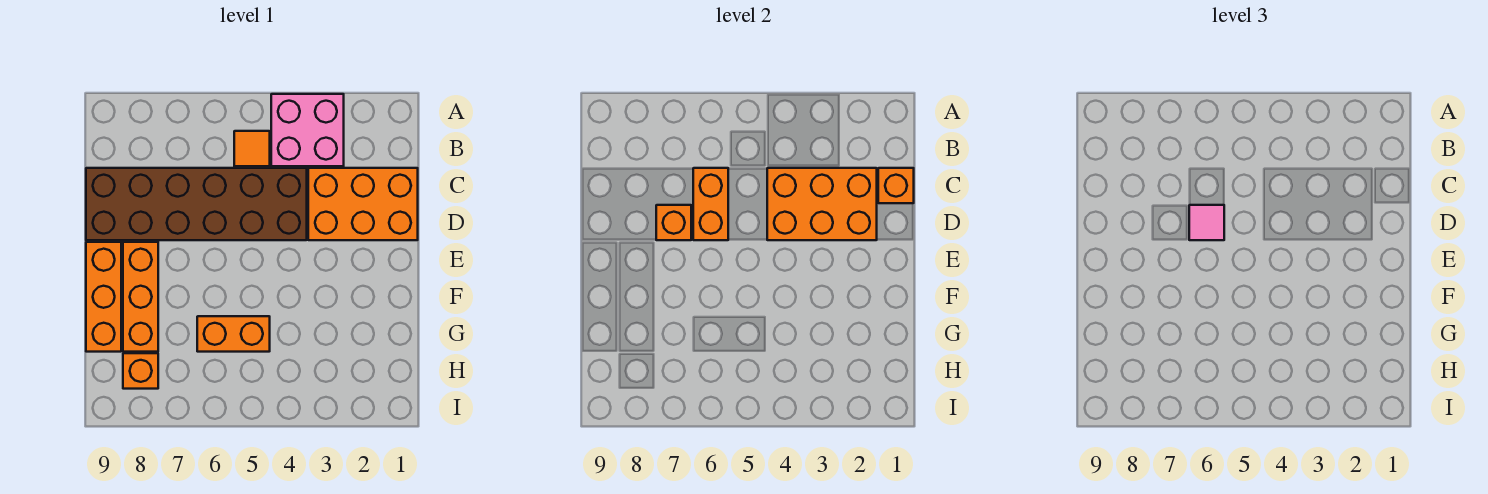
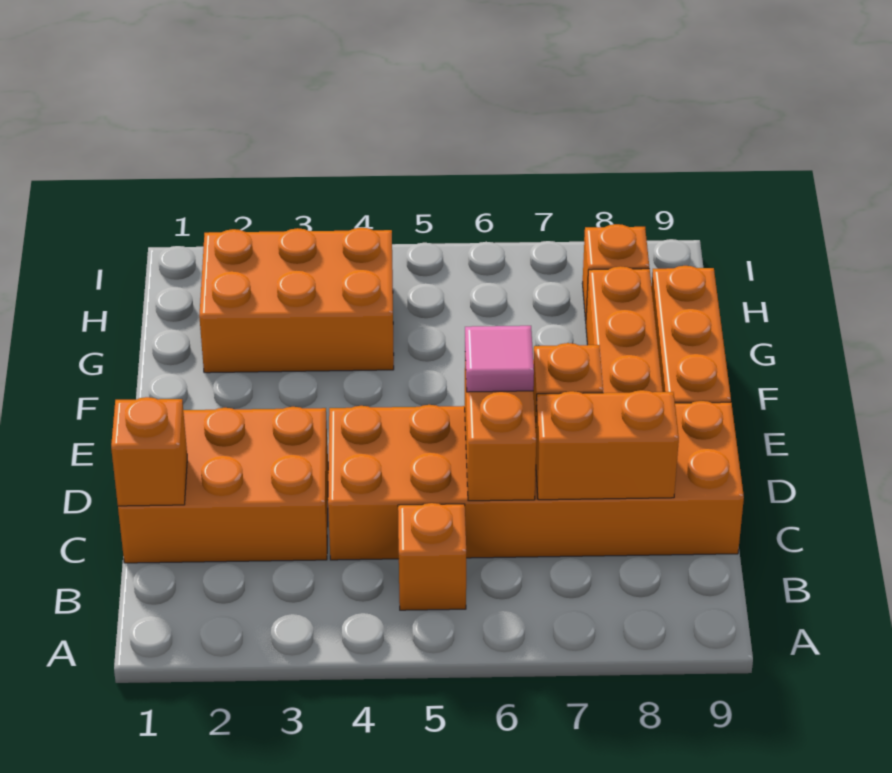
pink 2x2 brick [271,94,344,166] -> none
orange 1x1 tile [234,131,270,166] -> orange 1x1 brick [398,503,466,610]
orange 2x3 brick [767,168,877,240] -> orange 2x3 brick moved to [199,228,394,373]
brown 2x6 brick [86,168,307,240] -> orange 2x6 brick [328,401,744,560]
orange 1x2 brick [197,316,270,352] -> orange 1x2 brick moved to [536,390,679,500]

